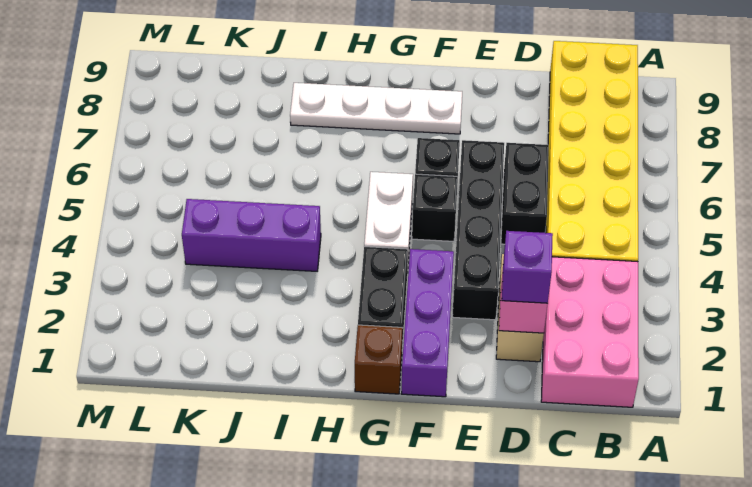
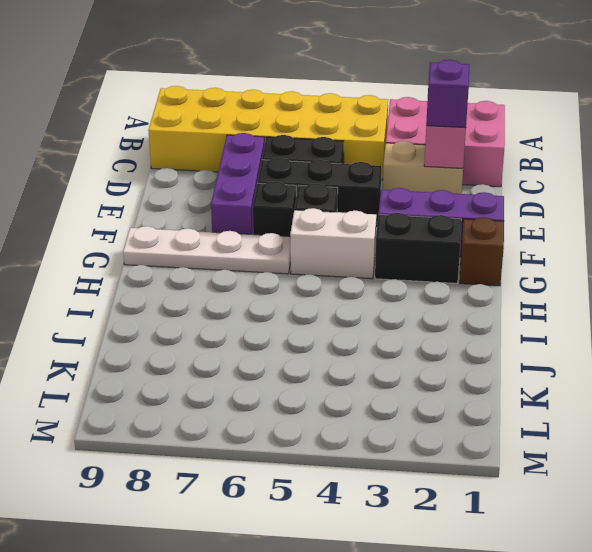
black 1x4 brick [452,140,504,320] -> black 1x3 brick [257,158,381,228]
white 1x4 plate [290,83,462,134] -> white 1x4 plate turned to [123,226,291,274]
purple 1x3 brick [182,199,321,271] -> purple 1x3 brick moved to [211,133,265,234]

